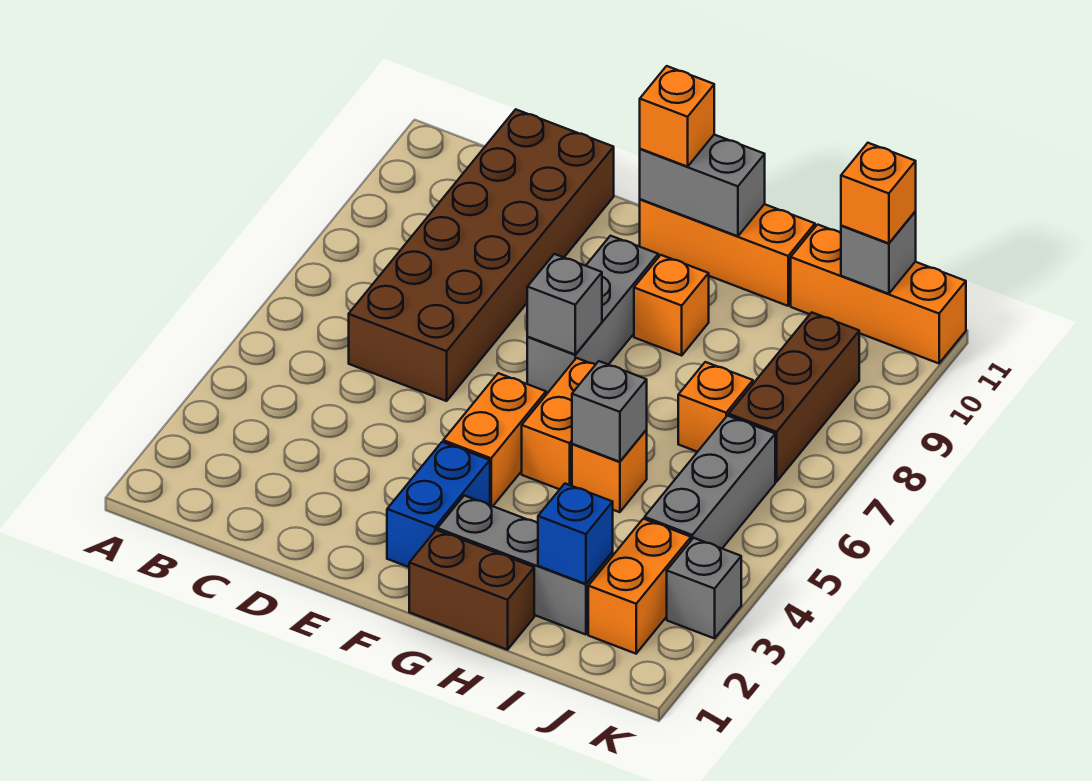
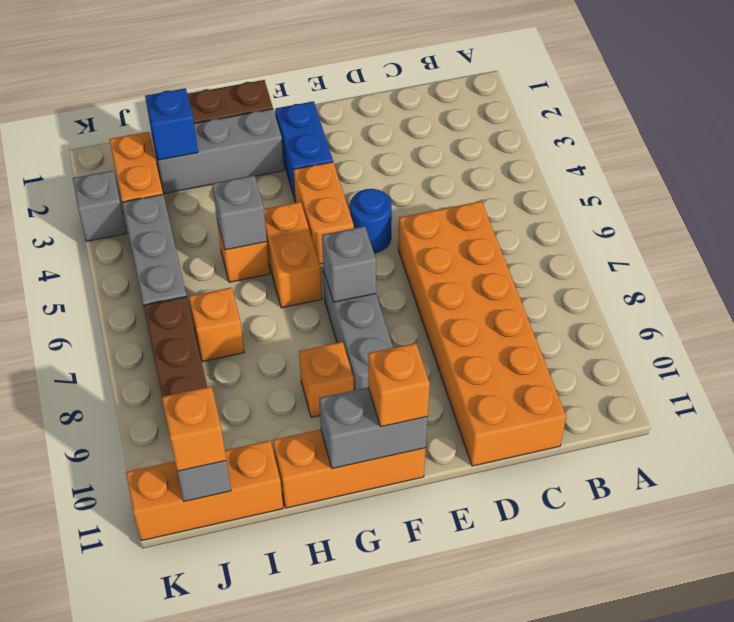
brown 2x6 brick [349,109,614,401] -> orange 2x6 brick [398,201,566,466]
none -> blue 1x1 round brick [350,189,392,253]

